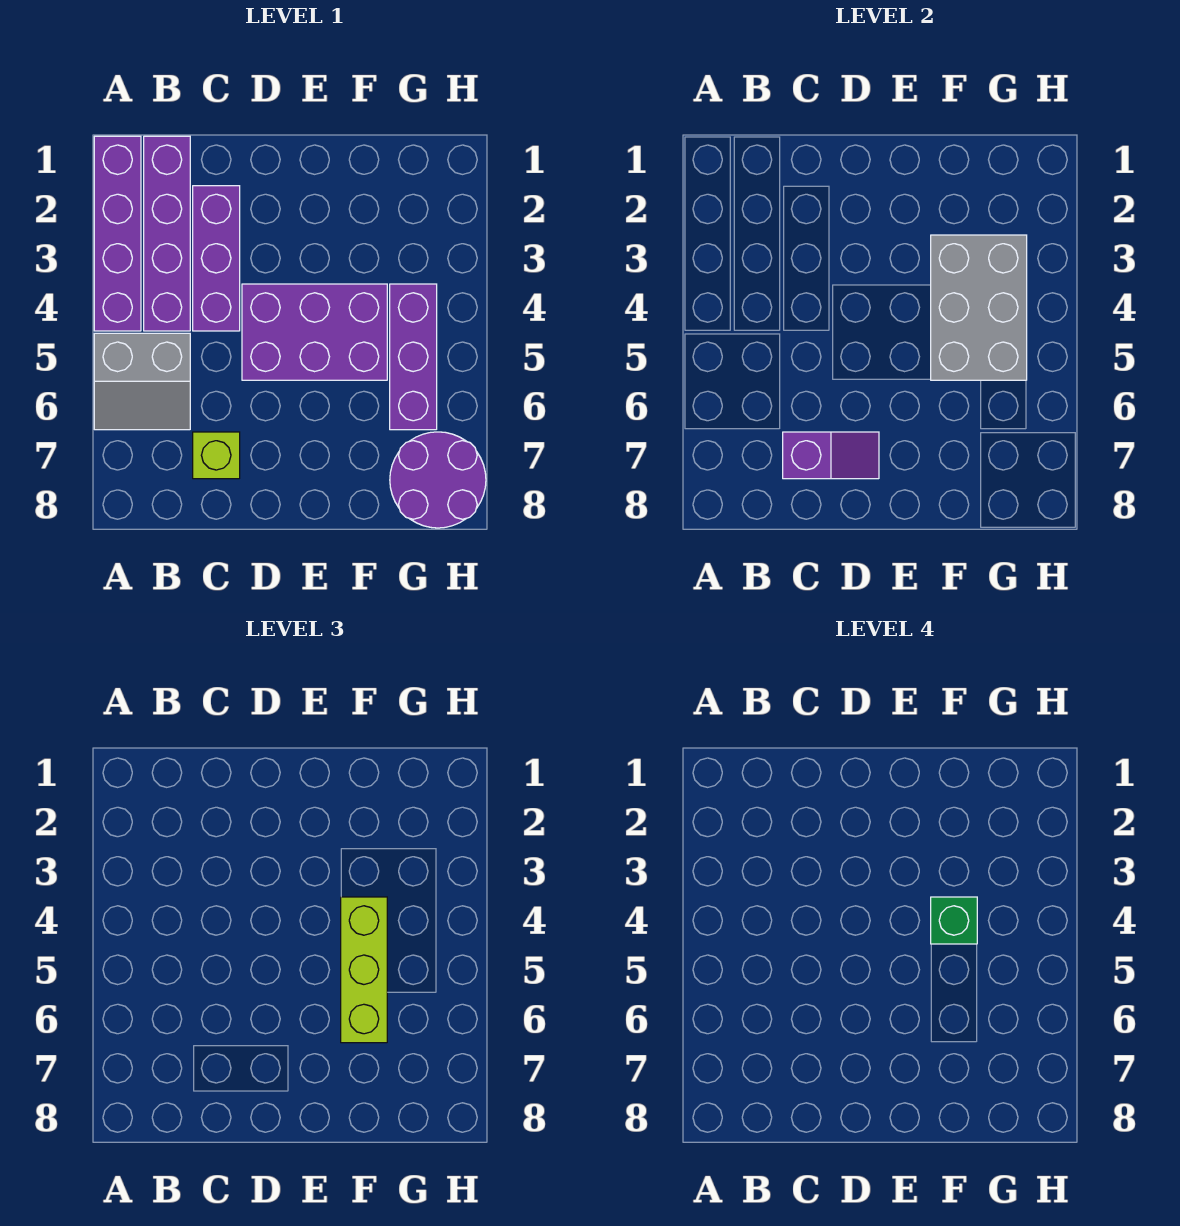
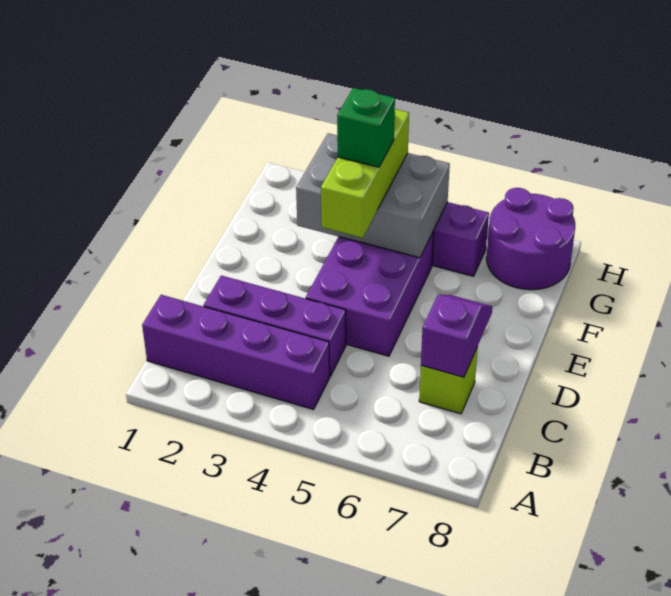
purple 1x4 brick [94,136,141,331] -> none
grey 2x2 slope [94,333,190,430] -> none
lime 1x3 brick [341,897,387,1043] -> lime 1x3 brick turned to [321,109,409,238]

